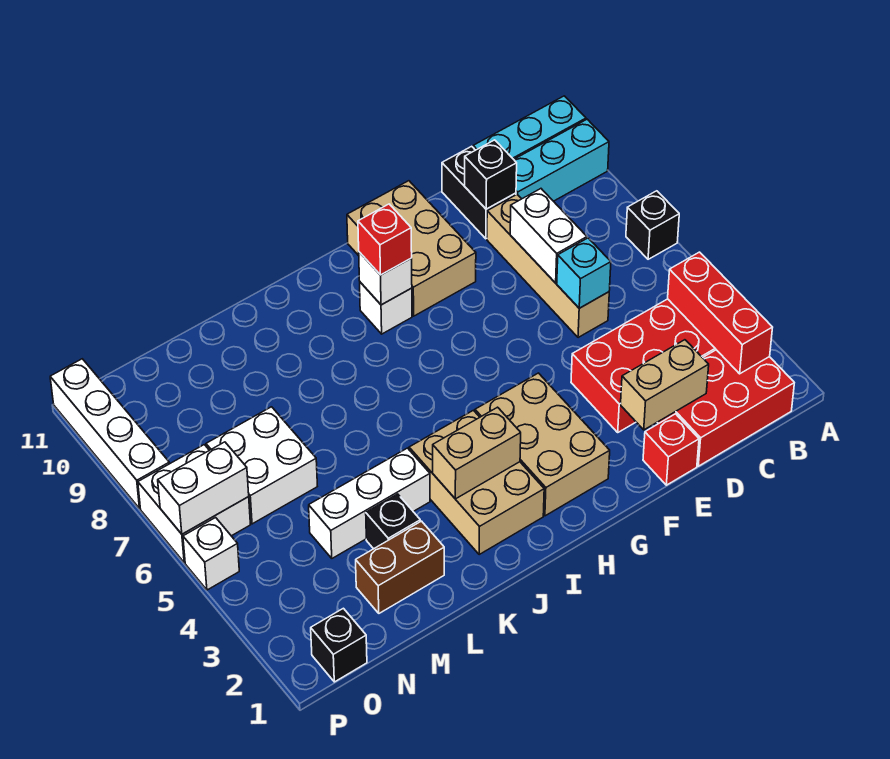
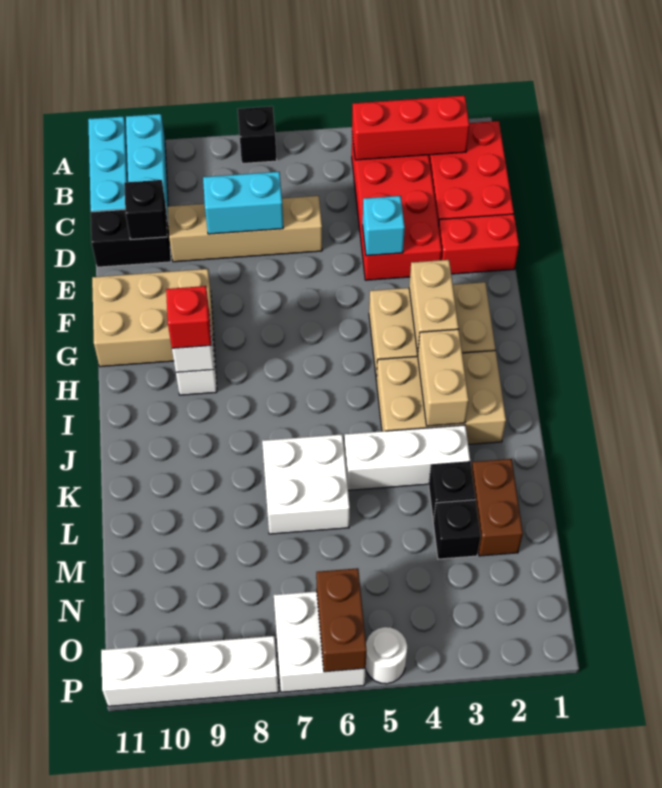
tan 1x2 brick [621,340,709,430] -> tan 1x2 brick moved to [409,260,459,354]
cyan 1x1 brick [557,238,611,308] -> cyan 1x1 brick moved to [363,196,405,256]
white 1x2 brick [510,189,587,283] -> cyan 1x2 brick [203,172,283,234]
red 1x1 brick [643,414,699,485] -> red 1x2 brick [439,214,519,274]
white 1x3 brick [309,448,430,558] -> white 1x3 brick turned to [344,425,470,490]
white 2x2 brick [206,407,317,524] -> white 2x2 brick moved to [262,434,350,534]
black 1x1 brick [311,608,367,682] -> black 1x1 brick moved to [433,500,481,559]
white 1x2 brick [158,442,249,534] -> brown 1x2 brick [316,568,367,672]
white 1x1 brick [183,518,239,590] -> white 1x1 round brick [365,627,407,684]

